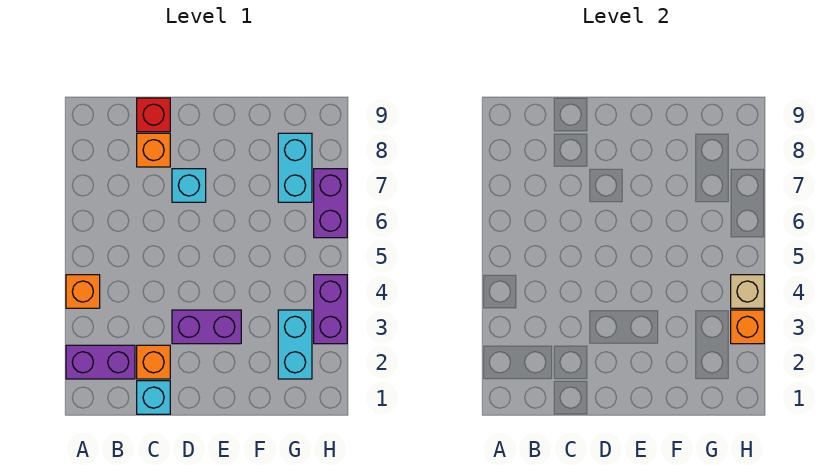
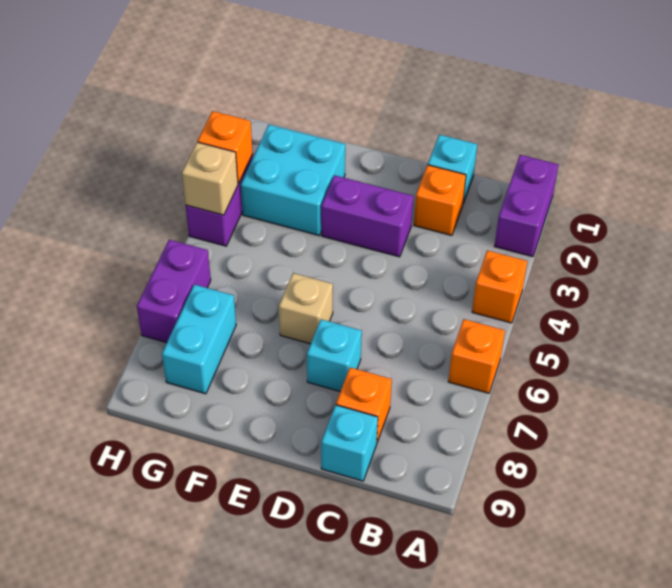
purple 1x2 brick [66,345,135,379] -> purple 1x2 brick turned to [495,155,558,257]
none -> orange 1x1 brick [448,319,505,393]
red 1x1 brick [137,98,170,132] -> cyan 1x1 brick [321,405,378,481]
none -> tan 1x1 brick [279,273,333,344]
cyan 1x2 brick [278,310,312,379] -> cyan 2x2 brick [241,125,345,236]

